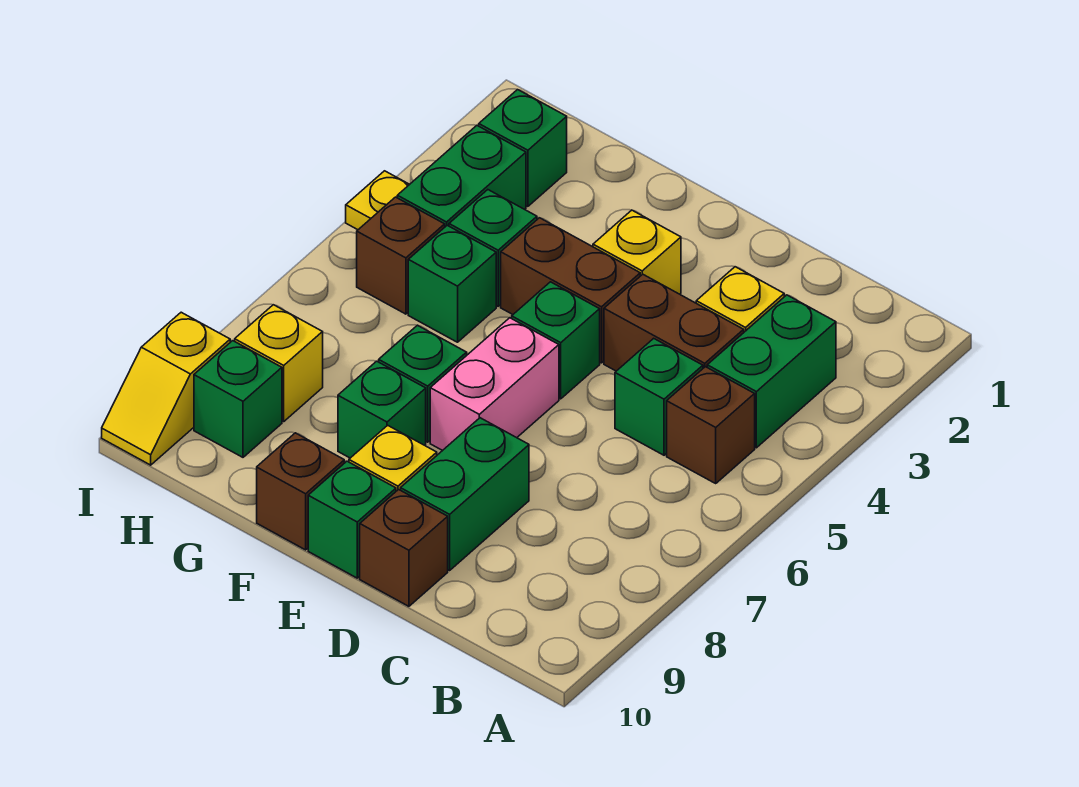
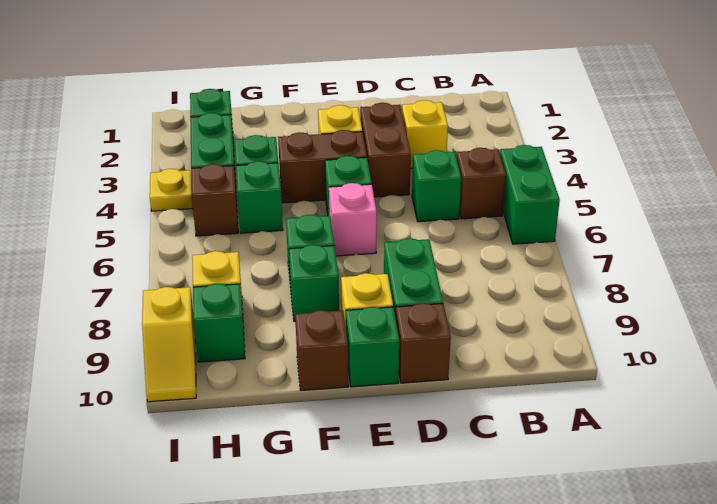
green 1x2 brick [707,295,836,448] -> green 1x2 brick moved to [500,145,560,244]
brown 1x2 brick [604,274,744,371] -> brown 1x2 brick turned to [360,103,411,197]
pink 1x2 brick [430,318,559,451] -> pink 1x1 brick [329,183,377,256]

